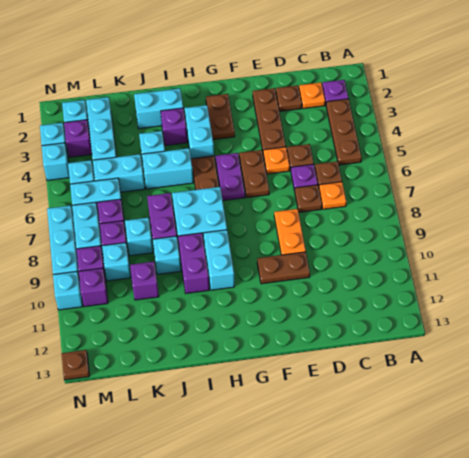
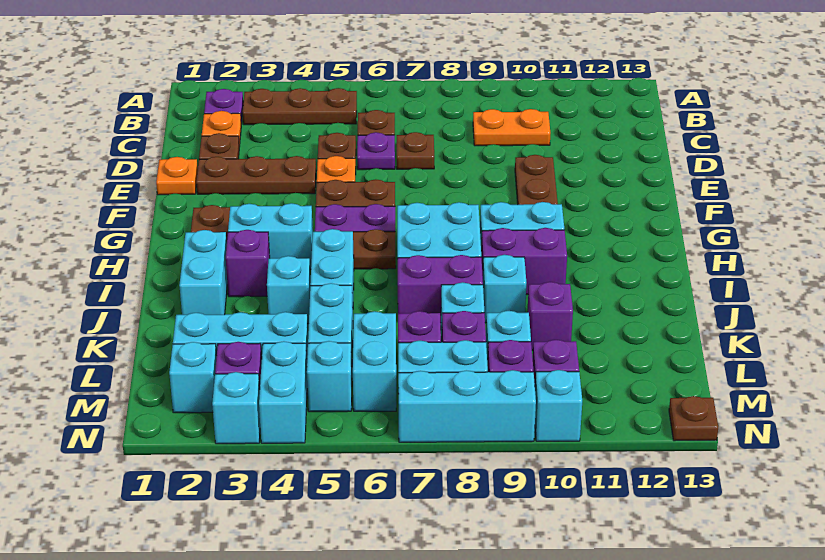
orange 1x1 plate [319,182,346,209] -> orange 1x1 plate moved to [156,157,198,195]
orange 1x2 plate [274,209,306,255] -> orange 1x2 plate moved to [473,109,550,146]
cyan 1x1 brick [42,143,69,181] -> cyan 1x2 brick [259,341,307,443]

